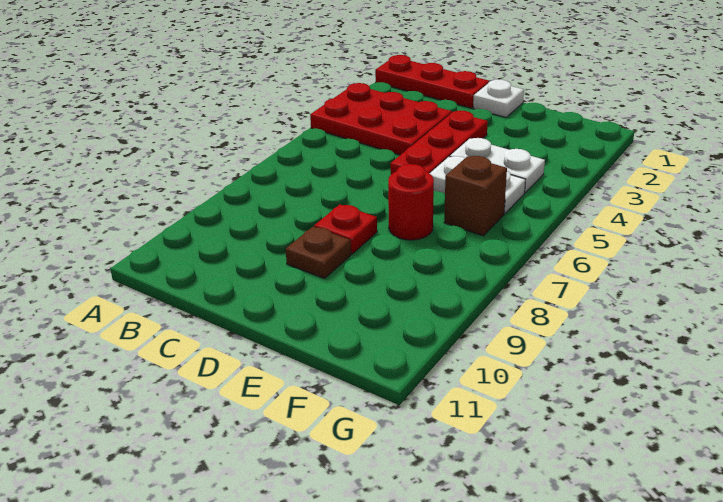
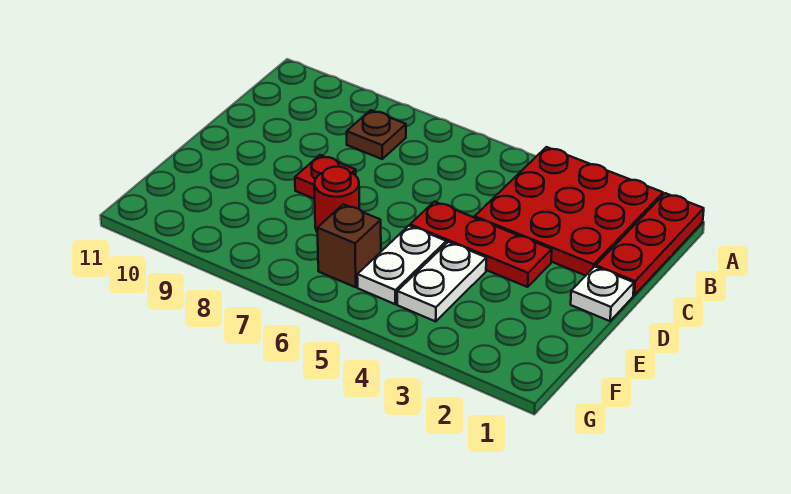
red 2x3 plate [310,83,452,155] -> red 3x3 plate [475,147,663,276]
brown 1x1 plate [286,227,351,279] -> brown 1x1 plate moved to [347,110,406,159]

